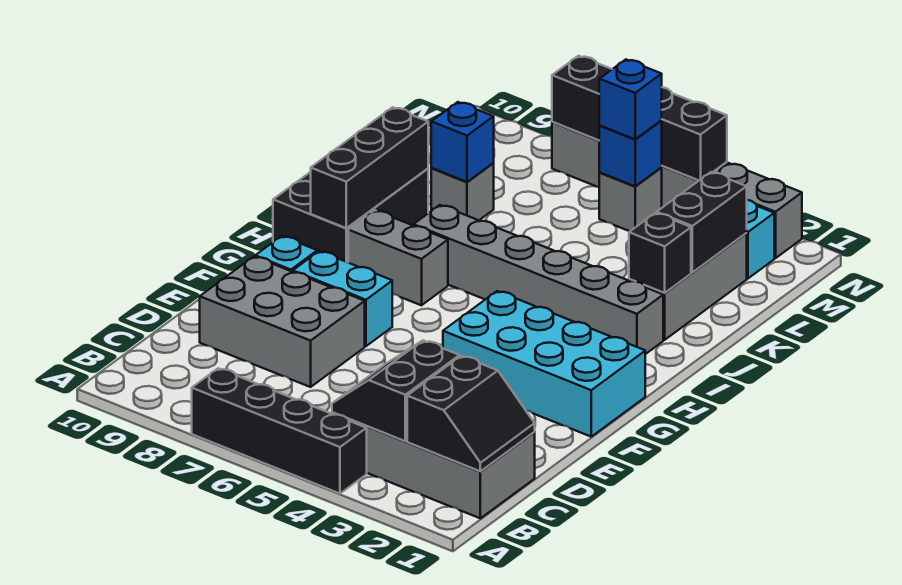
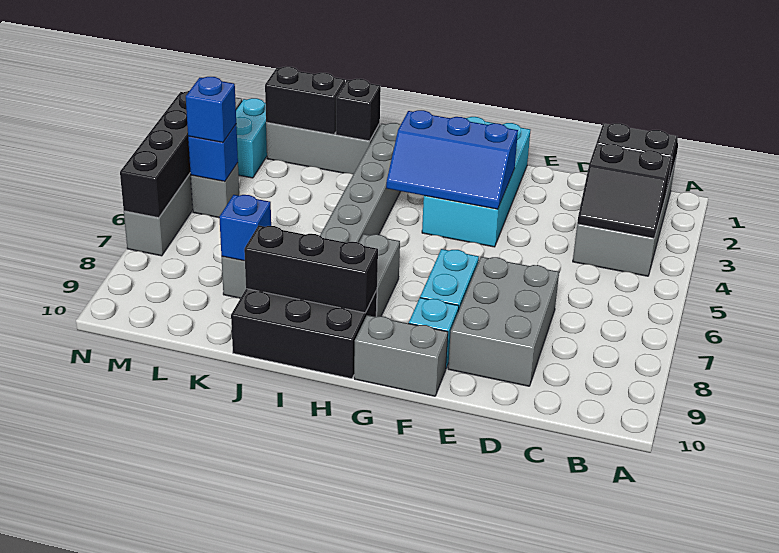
black 1x4 brick [192,368,367,494] -> none
none -> blue 2x3 slope [386,110,518,209]
none -> grey 1x2 brick [354,315,448,396]

